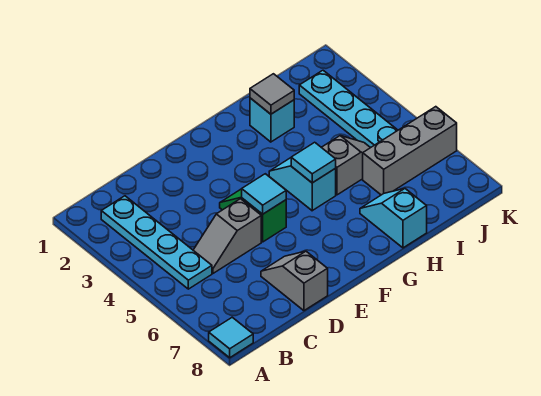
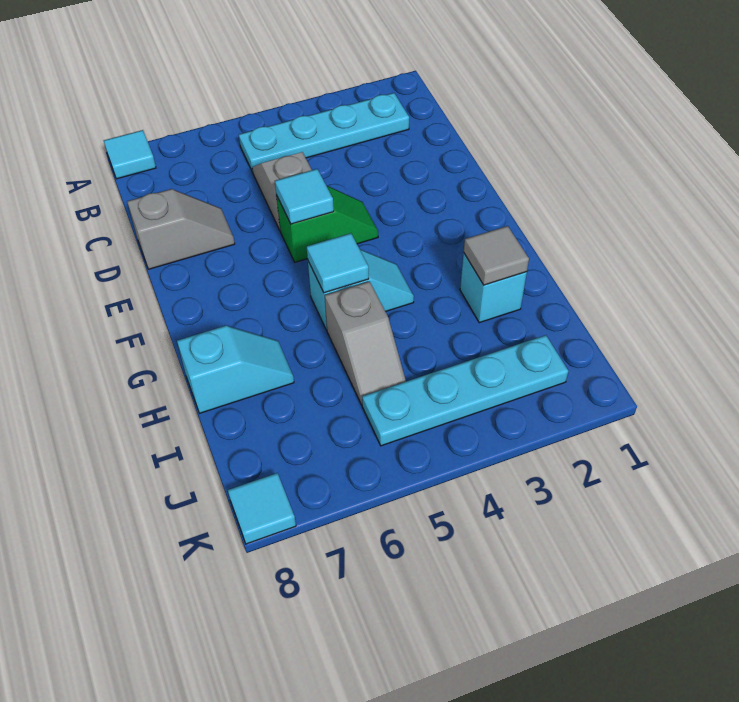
grey 1x3 brick [363,107,457,195] -> none
none -> cyan 1x1 tile [228,473,296,544]

